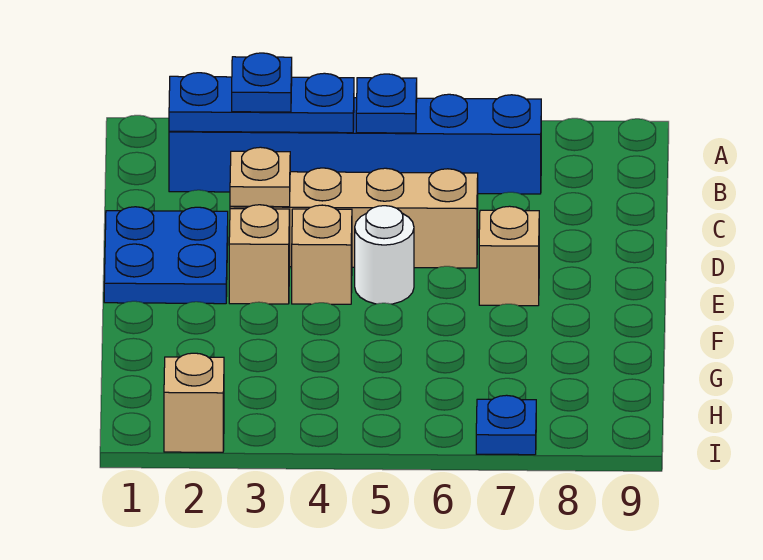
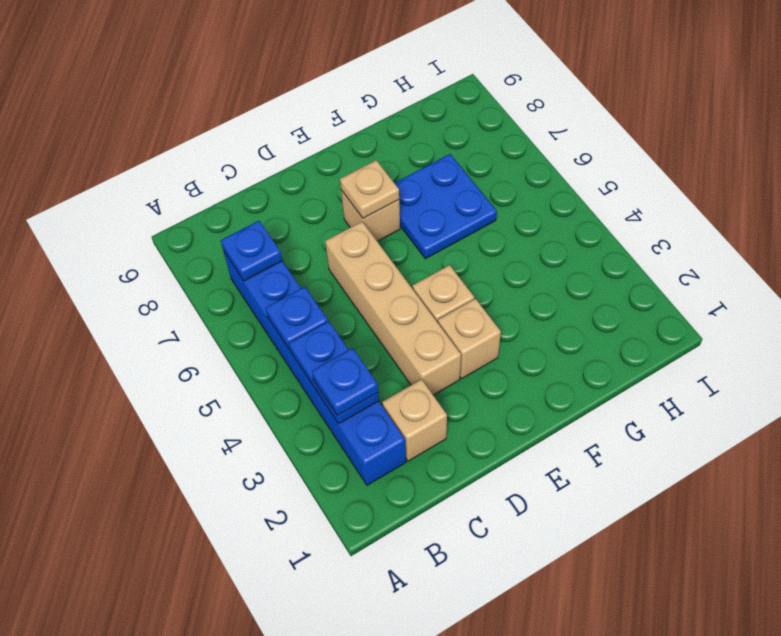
blue 1x3 plate [169,73,354,133] -> blue 1x2 plate [289,321,379,424]
blue 2x2 plate [104,207,228,304] -> blue 2x2 plate moved to [395,154,497,259]
tan 1x1 plate [230,147,290,207] -> tan 1x1 plate moved to [340,160,399,218]
white 1x1 round brick [355,206,414,304] -> none
tan 1x1 brick [164,353,224,452] -> tan 1x1 brick moved to [382,380,447,461]
blue 1x1 plate [476,395,536,455] -> blue 1x1 plate moved to [221,221,282,281]

